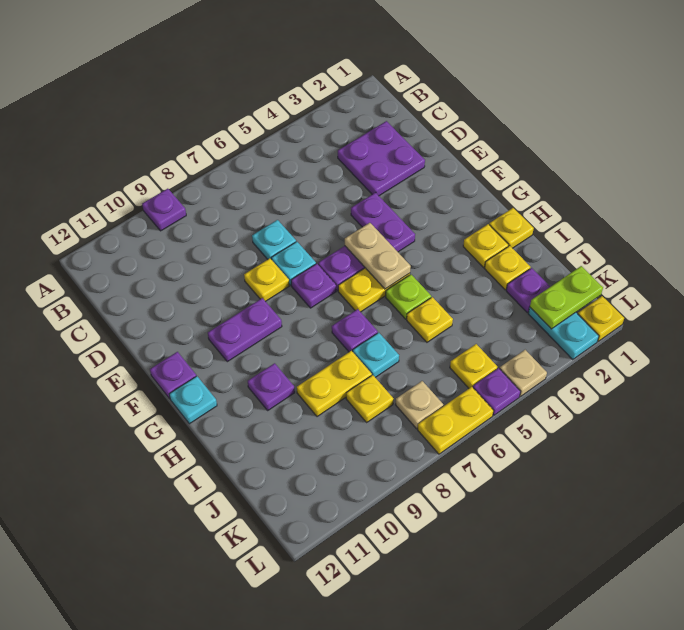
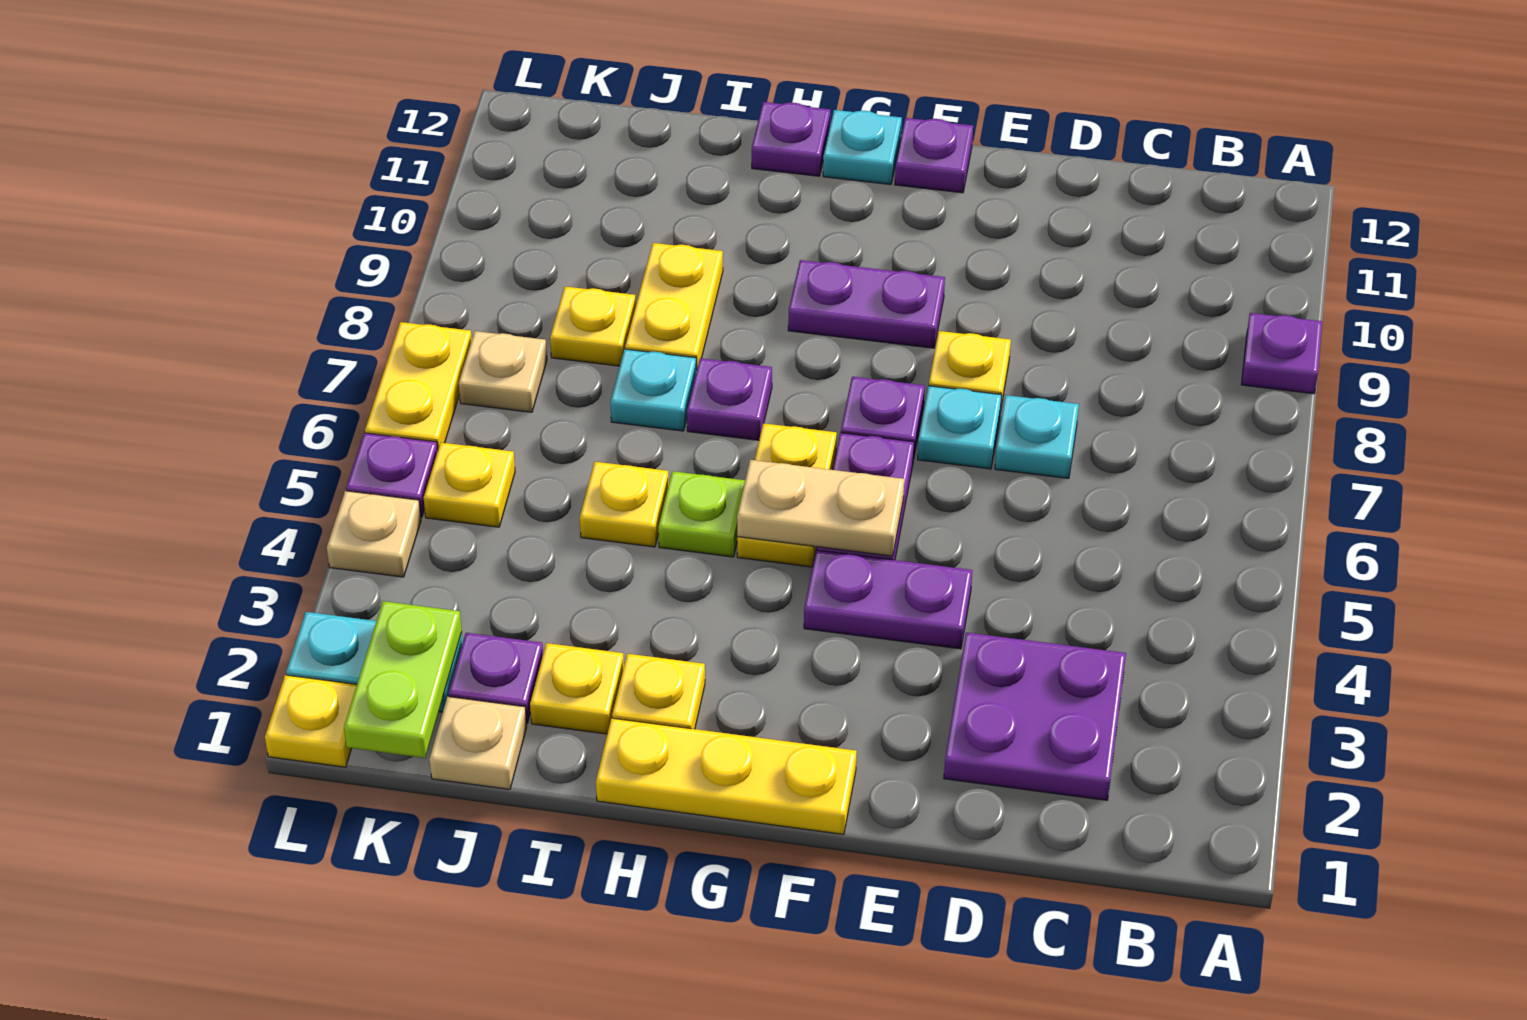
purple 1x2 plate [208,298,282,362] -> purple 1x2 plate turned to [788,260,945,348]
yellow 1x1 plate [489,208,534,248] -> yellow 1x3 plate [596,718,857,834]
purple 1x1 plate [248,363,295,410] -> purple 1x1 plate moved to [752,102,830,176]
none -> tan 1x1 plate [429,697,527,789]

